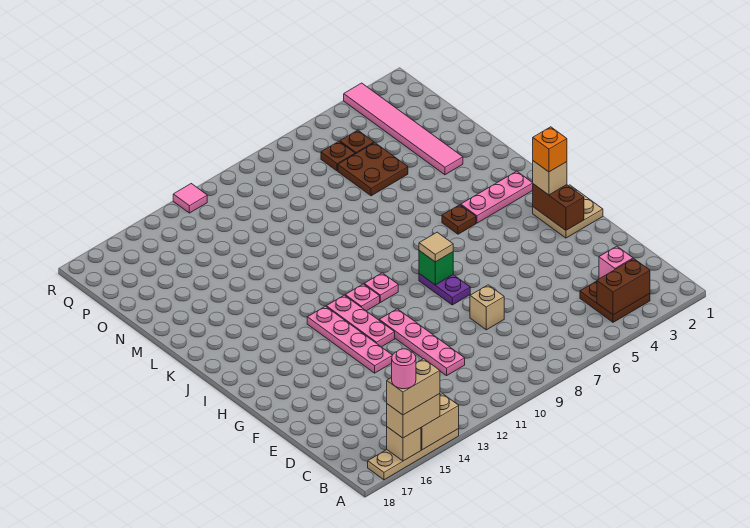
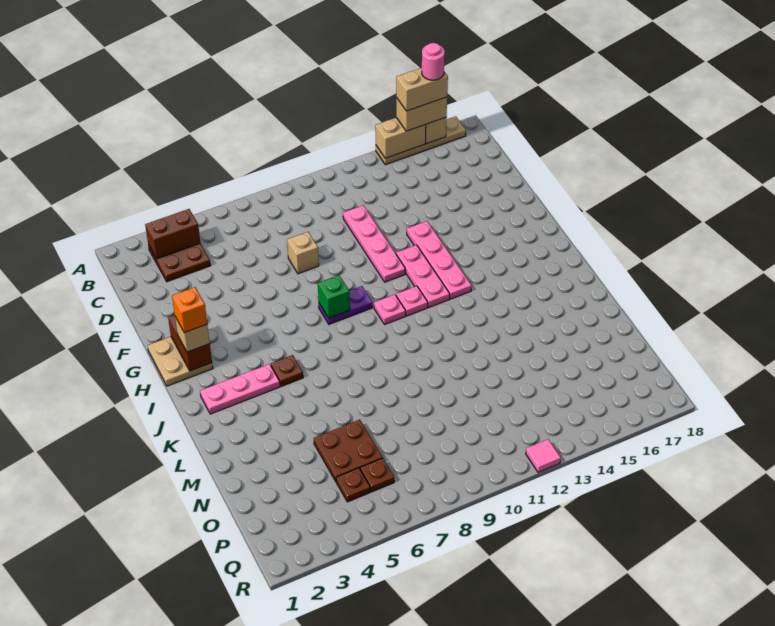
pink 1x1 brick [599,246,633,279] -> none
purple 1x2 plate [419,274,470,305] -> purple 1x2 plate turned to [319,286,372,324]
tan 1x1 tile [419,232,453,262] -> none
pink 1x6 tile [344,83,463,175] -> none

